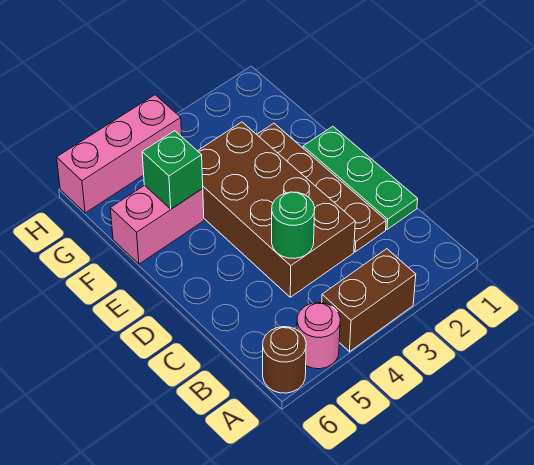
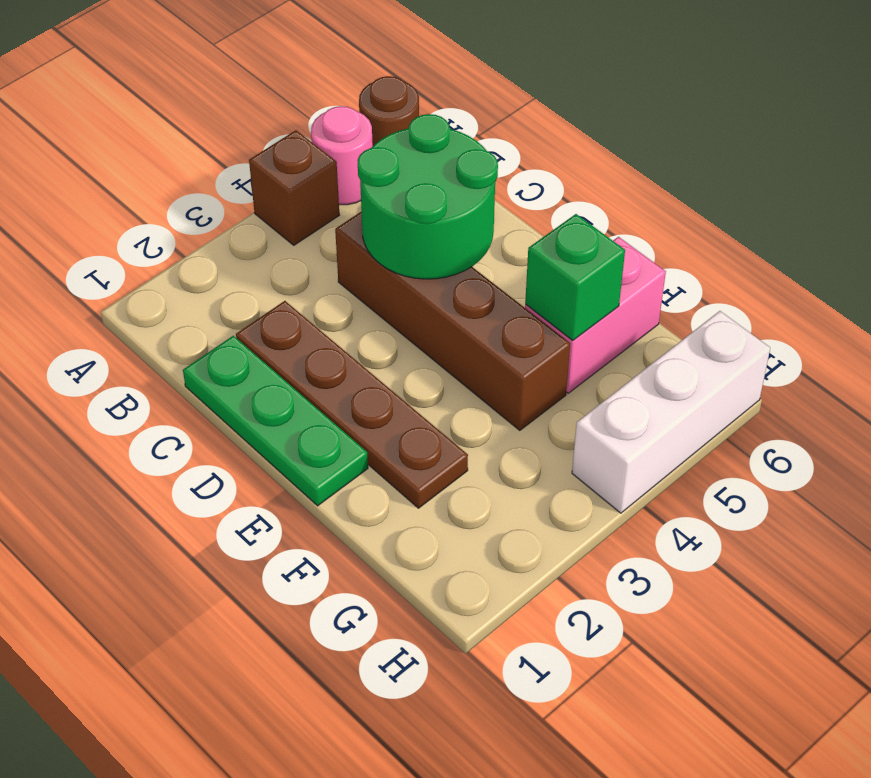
brown 1x2 brick [322,249,416,352] -> brown 1x1 brick [249,130,339,245]
brown 2x4 brick [198,122,355,297] -> brown 1x4 brick [335,211,570,430]
green 1x1 round brick [272,192,315,258] -> green 2x2 round brick [358,114,498,279]
pink 1x3 brick [57,95,182,213] -> white 1x3 brick [572,311,770,513]

